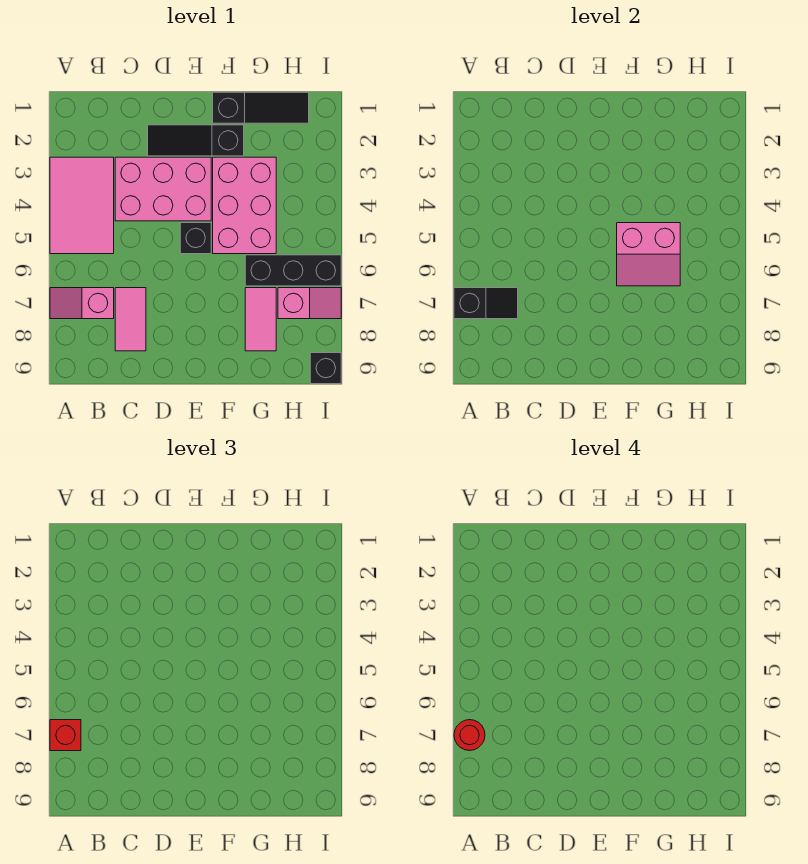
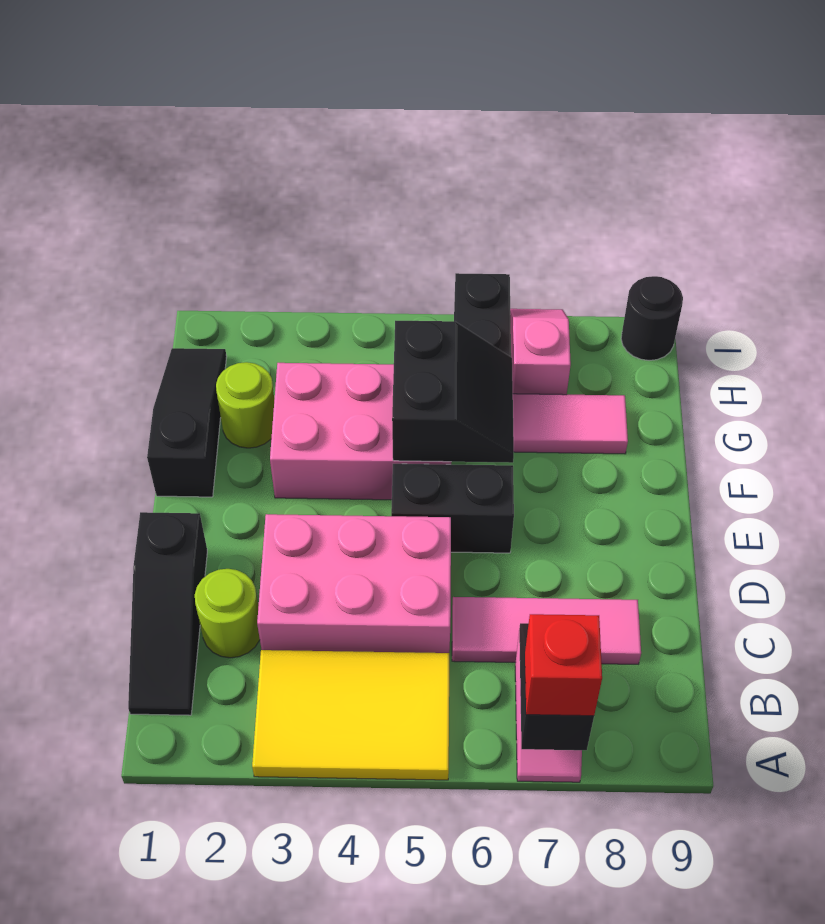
pink 2x3 tile [50,157,114,254] -> yellow 2x3 tile [252,650,449,780]
red 1x1 round brick [454,720,485,751] -> none
none -> lime 1x1 round brick [195,569,260,658]
pink 2x3 brick [115,157,211,221] -> pink 2x3 brick turned to [257,514,451,653]
pink 1x2 tile [115,288,146,351] -> pink 1x3 tile [452,597,641,664]
black 1x3 slope [148,125,244,156] -> black 1x3 slope moved to [128,512,207,715]
black 1x1 brick [180,223,211,254] -> black 1x2 brick [391,464,514,553]
pink 2x2 slope [617,223,680,286] -> black 2x2 slope [392,321,514,463]
none -> lime 1x1 round brick [216,362,274,448]
black 1x1 brick [310,353,341,384] -> black 1x1 round brick [621,276,683,360]

